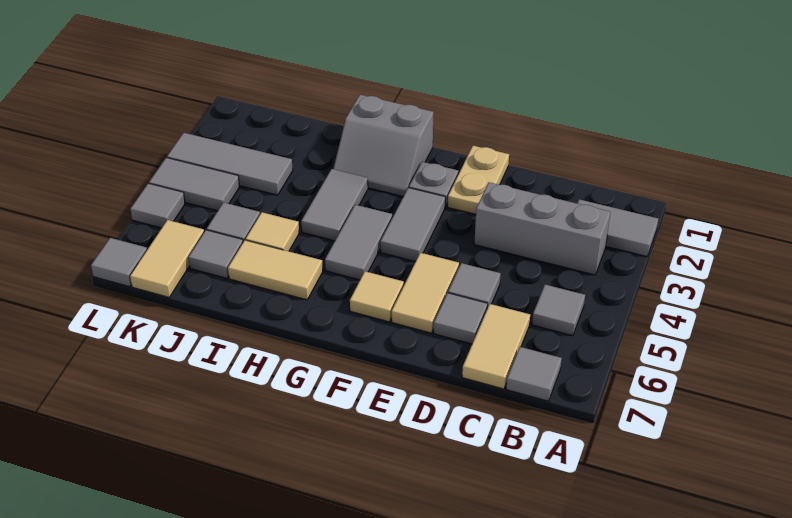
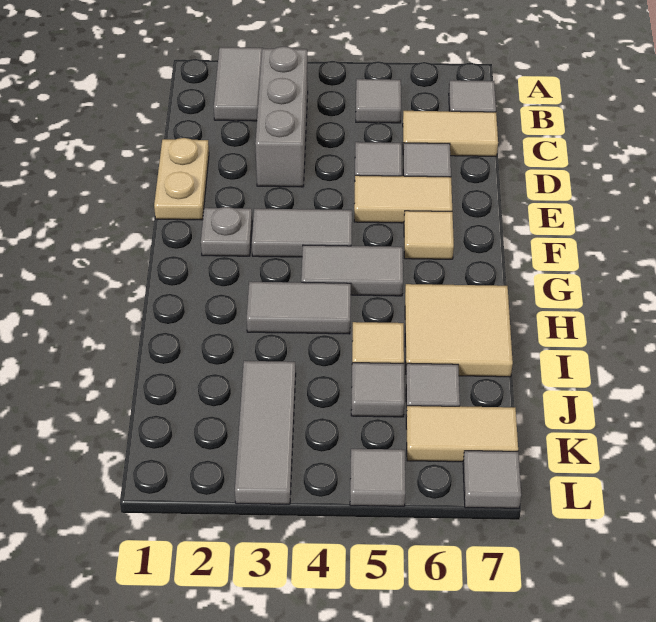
tan 1x2 plate [448,146,509,214] -> tan 1x2 plate turned to [154,138,209,220]
grey 2x2 slope [333,95,433,197] -> none
tan 1x2 tile [228,240,323,300] -> tan 2x2 tile [405,284,513,377]
grey 1x2 tile [149,158,239,211] -> none

